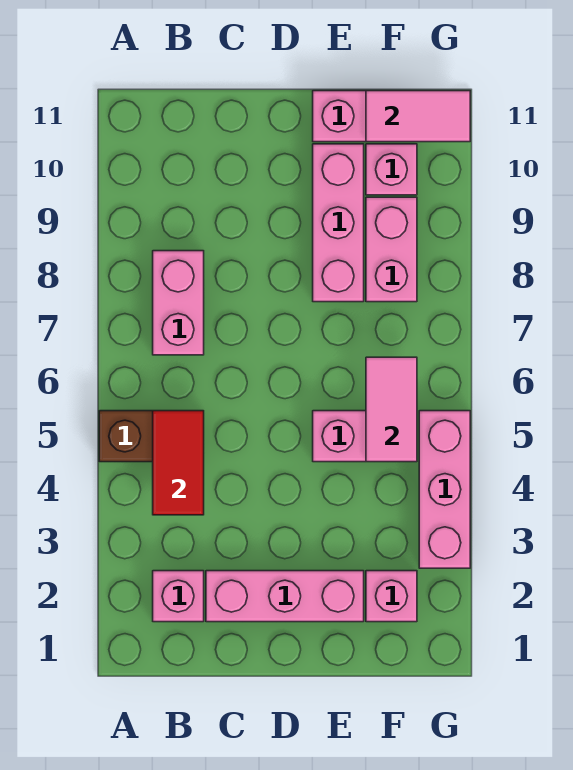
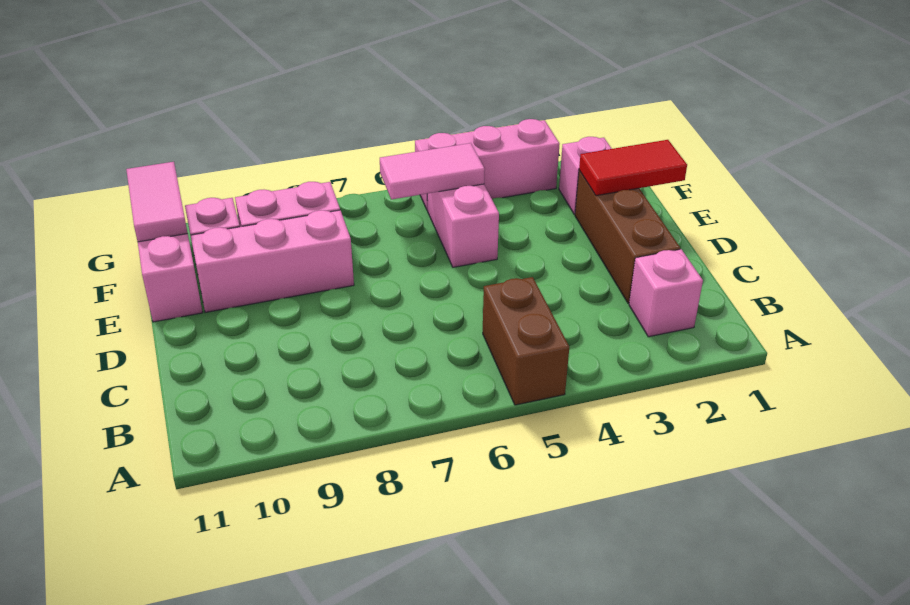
red 1x2 tile [153,411,204,515] -> red 1x2 tile moved to [579,140,687,196]
pink 1x2 brick [153,251,204,355] -> none
pink 1x3 brick [206,571,364,622] -> brown 1x3 brick [575,170,680,303]

